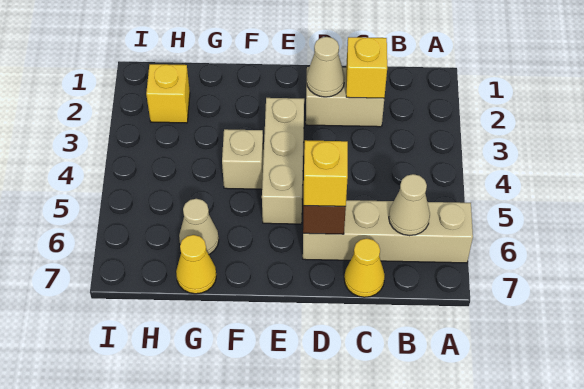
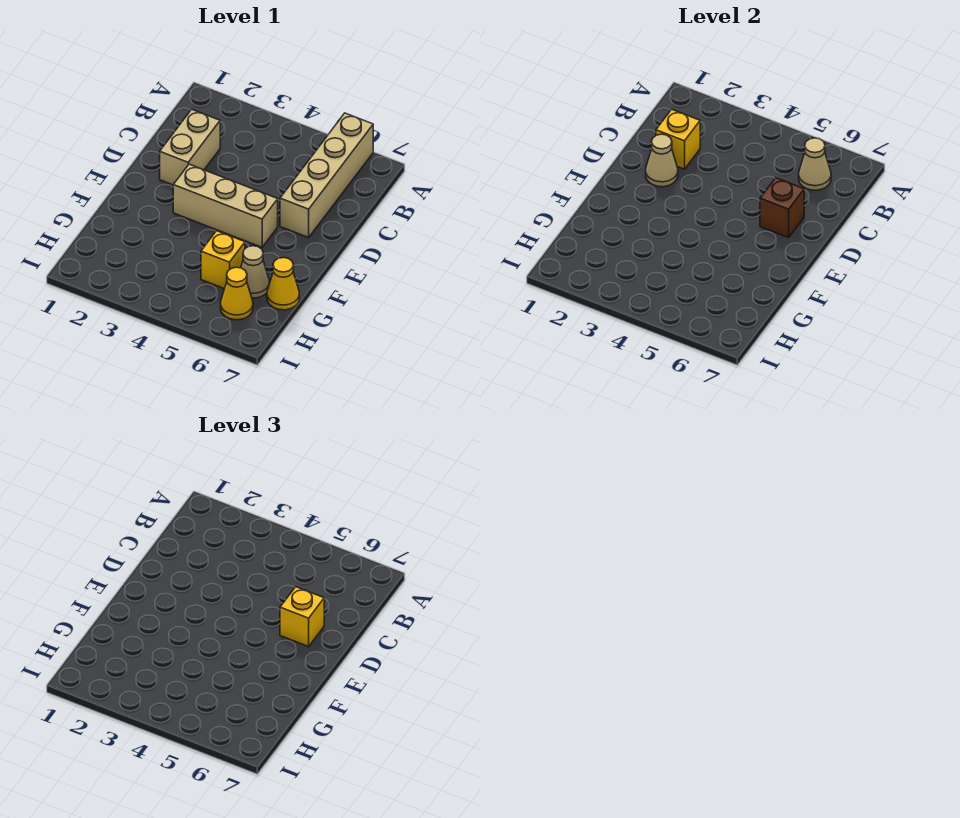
yellow 1x1 cone [344,239,385,297] -> yellow 1x1 cone moved to [221,267,253,320]
tan 1x1 brick [222,129,264,189] -> none
yellow 1x1 brick [146,64,190,123] -> yellow 1x1 brick moved to [201,231,245,289]

